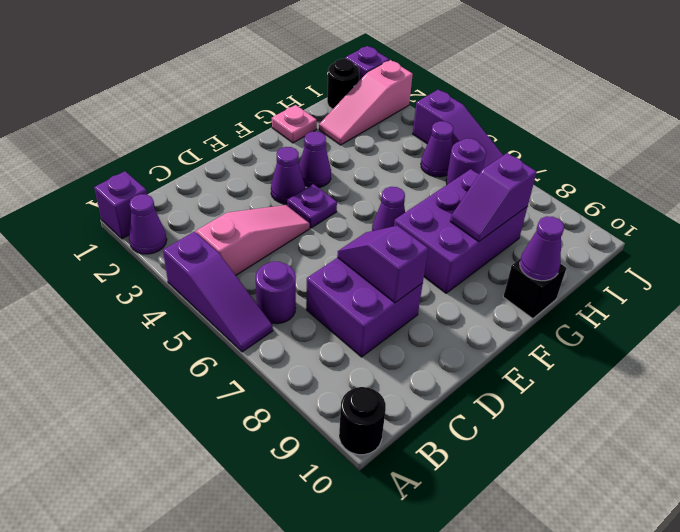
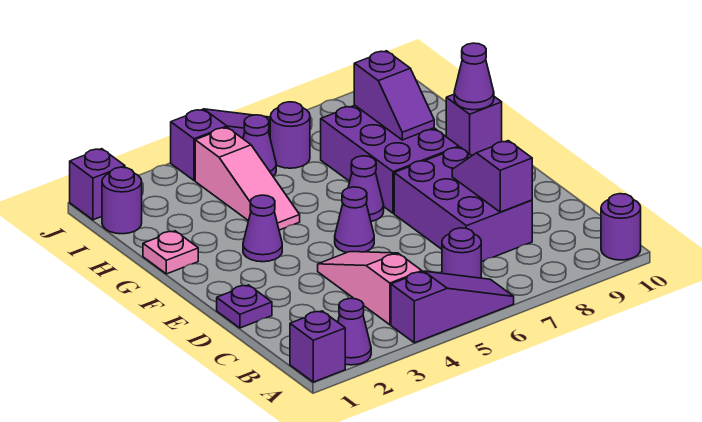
black 1x1 round brick [339,387,386,455] -> purple 1x1 round brick [601,194,641,260]
purple 2x2 brick [306,258,423,357] -> purple 2x3 brick [394,147,532,262]
purple 1x2 slope [337,226,428,303] -> purple 1x2 slope turned to [452,141,532,212]
purple 1x1 cone [271,147,305,204] -> purple 1x1 cone moved to [335,187,374,253]
purple 1x1 plate [287,184,337,228] -> purple 1x1 plate moved to [217,285,272,328]
black 1x1 brick [503,258,566,319] -> purple 1x1 brick [446,94,502,155]
pink 1x3 slope [319,60,413,145] -> pink 1x3 slope moved to [195,127,300,230]
black 1x1 round brick [327,59,359,109] -> purple 1x1 round brick [102,167,142,234]

